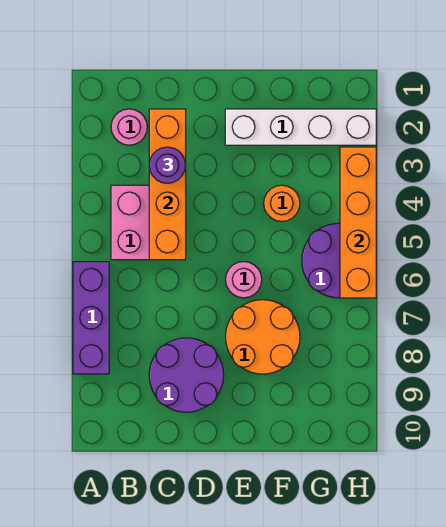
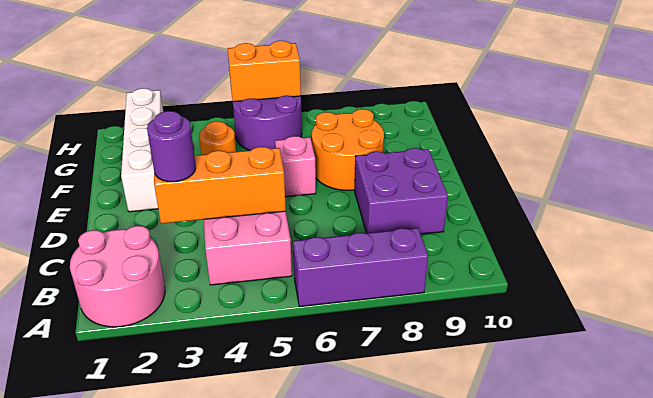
pink 1x1 round brick [111,109,147,145] -> pink 2x2 round brick [70,226,165,327]
orange 1x4 brick [149,109,186,260] -> orange 1x3 brick [154,147,286,224]
purple 2x2 round brick [149,338,224,412] -> purple 2x2 brick [355,148,448,234]
pink 1x1 round brick [226,262,262,298] -> pink 1x1 brick [275,136,316,197]
orange 1x4 brick [340,147,376,298] -> orange 1x2 brick [228,41,301,102]

